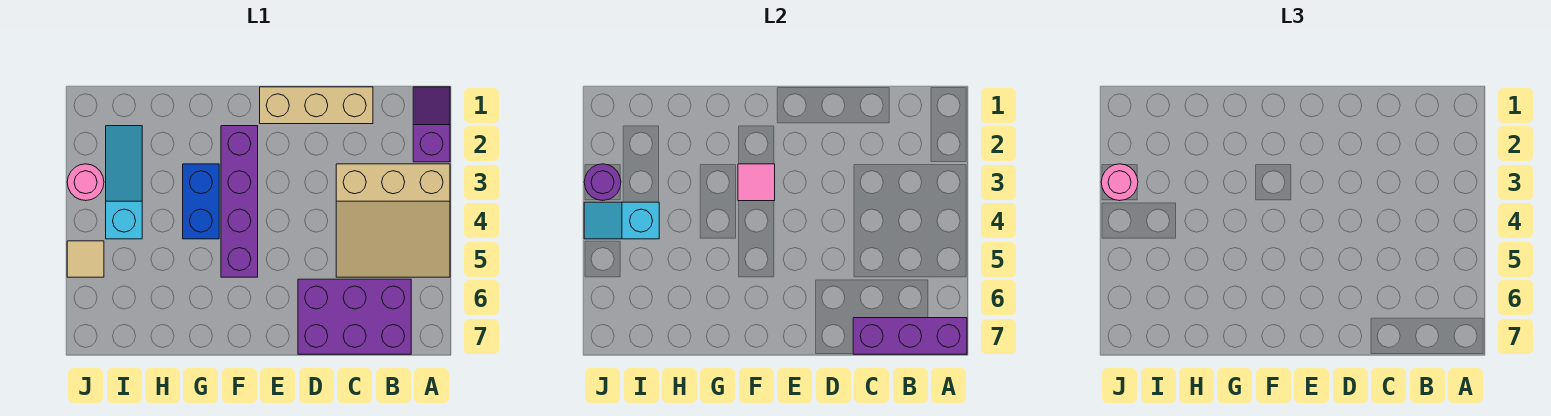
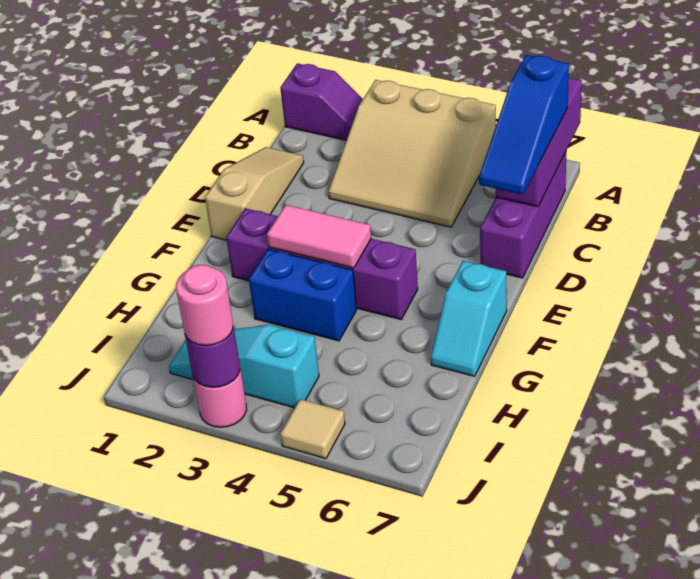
purple 1x2 slope [413,87,450,162] -> purple 1x2 slope turned to [280,63,363,140]
tan 3x3 slope [336,164,450,277] -> tan 3x3 slope turned to [328,80,496,227]
purple 2x3 brick [298,279,411,354] -> purple 1x3 brick [480,152,566,278]
none -> blue 1x3 slope [479,55,569,195]
tan 1x3 brick [260,87,373,124] -> tan 1x3 slope [205,147,304,240]
pink 1x1 tile [738,164,775,201] -> pink 1x2 tile [267,205,371,268]
cyan 1x2 slope [584,202,659,239] -> cyan 1x2 slope moved to [431,261,507,376]

